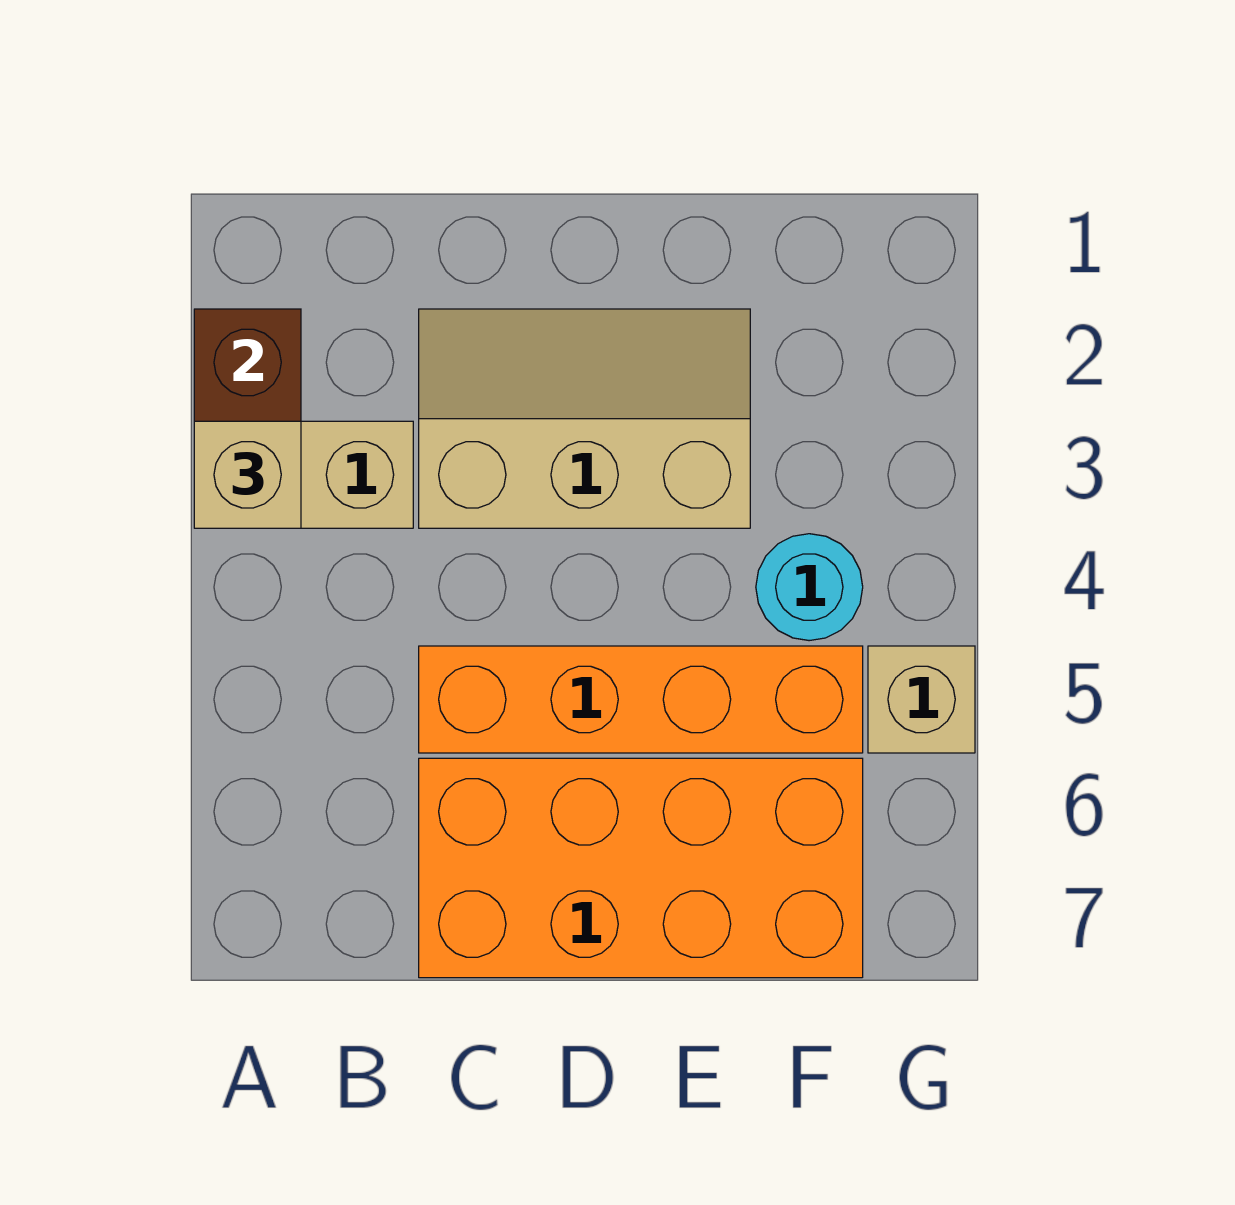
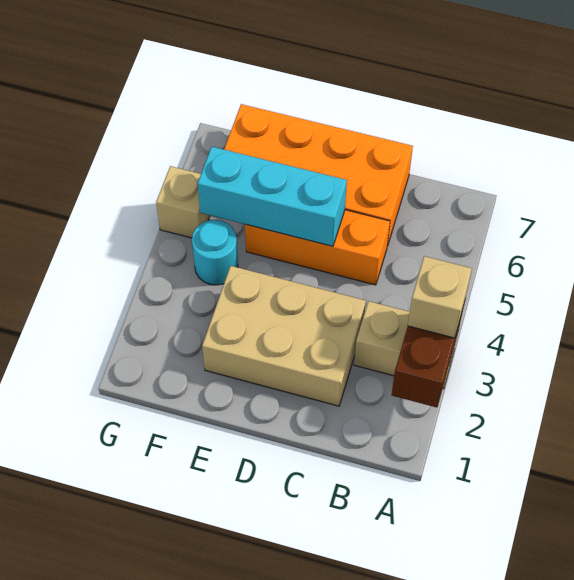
tan 2x3 slope [419,309,750,528] -> tan 2x3 brick [202,266,366,406]
orange 1x4 brick [419,646,863,753] -> orange 1x3 brick [245,210,390,285]
none -> cyan 1x3 brick [198,147,347,246]

